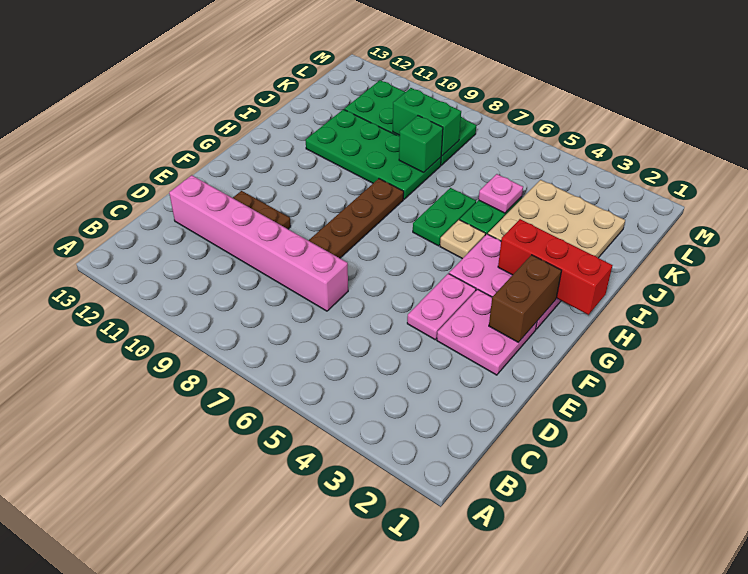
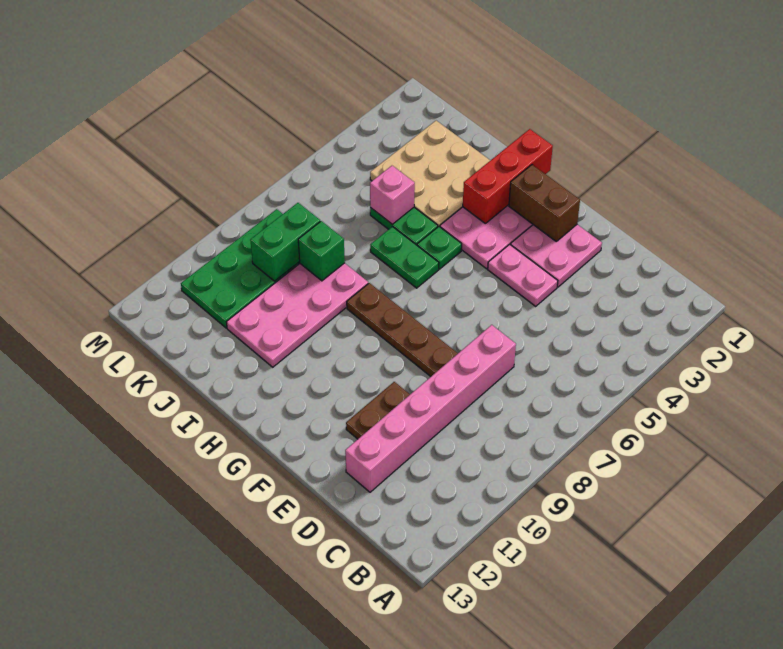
tan 1x1 plate [440,220,485,259] -> green 1x1 plate [417,227,462,269]
green 2x4 plate [306,109,441,199] -> pink 2x4 plate [226,263,368,367]
pink 1x1 plate [479,174,523,213] -> pink 1x1 brick [370,166,415,224]

